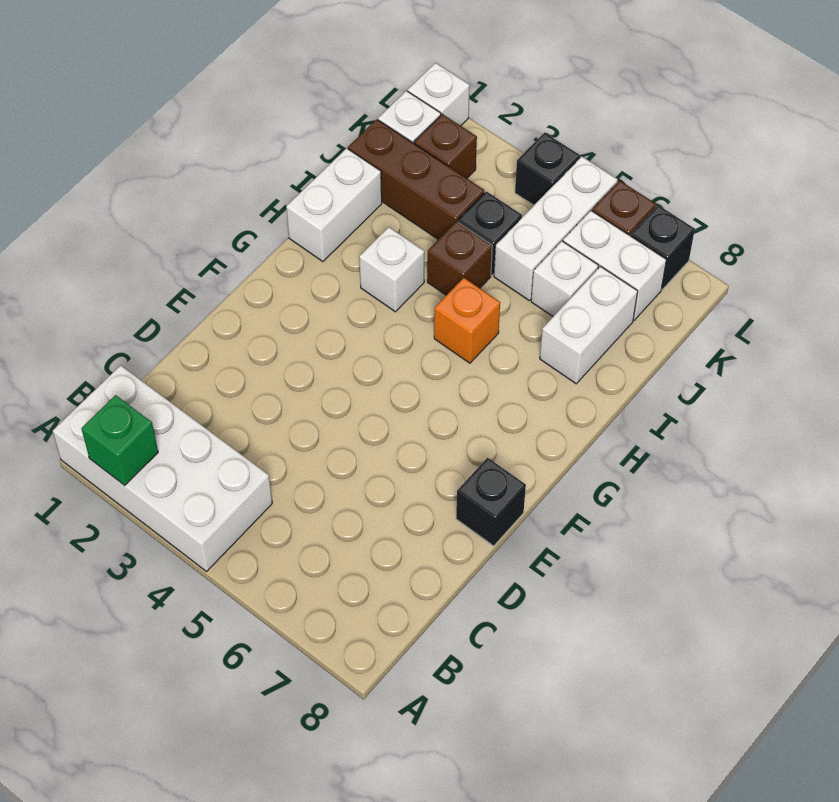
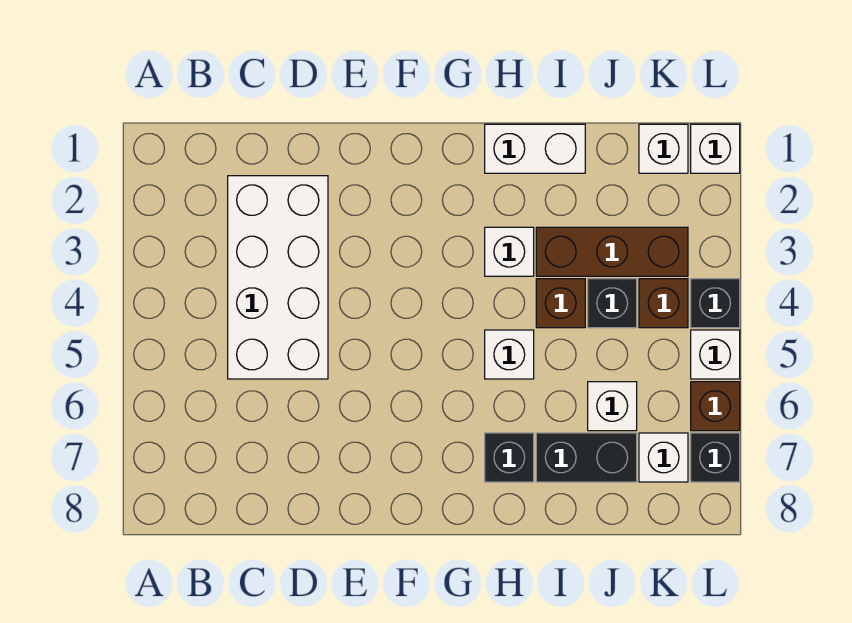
white 2x4 brick [53,365,272,571] -> white 2x4 brick moved to [228,176,328,379]
green 1x1 brick [81,395,158,485] -> none
black 1x1 brick [456,458,526,546] -> black 1x1 brick moved to [485,433,534,482]
orange 1x1 brick [434,278,500,363] -> white 1x1 brick [485,330,534,379]
white 1x2 brick [540,266,638,384] -> black 1x2 brick [536,433,637,482]
brown 1x3 brick [348,119,484,239] -> brown 1x3 brick turned to [536,227,688,276]
white 1x3 brick [494,156,618,300] -> white 1x1 brick [691,330,740,379]
brown 1x1 brick [414,114,477,178] -> brown 1x1 brick moved to [639,279,688,328]
white 1x2 brick [563,211,666,320] -> white 1x1 brick [639,433,688,482]

